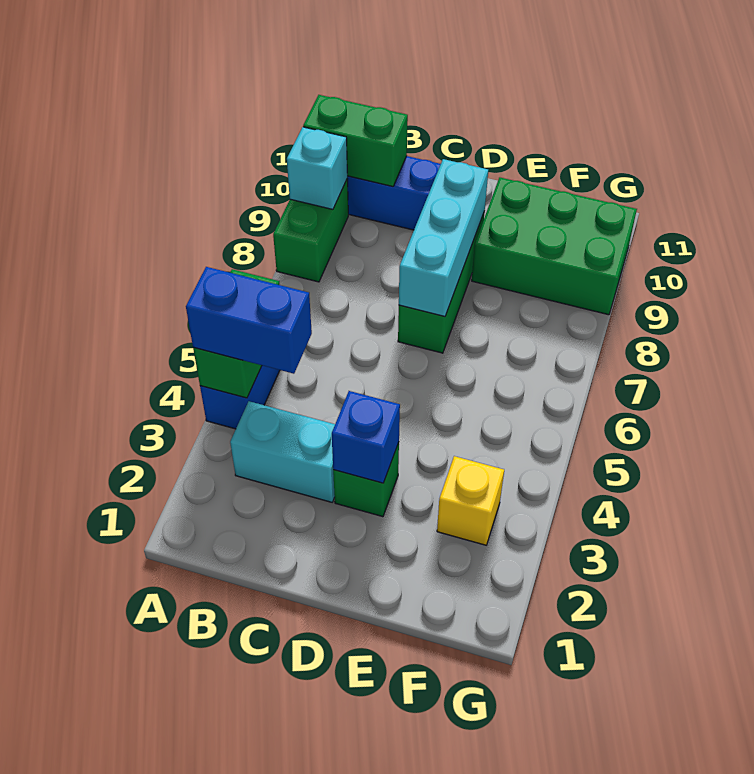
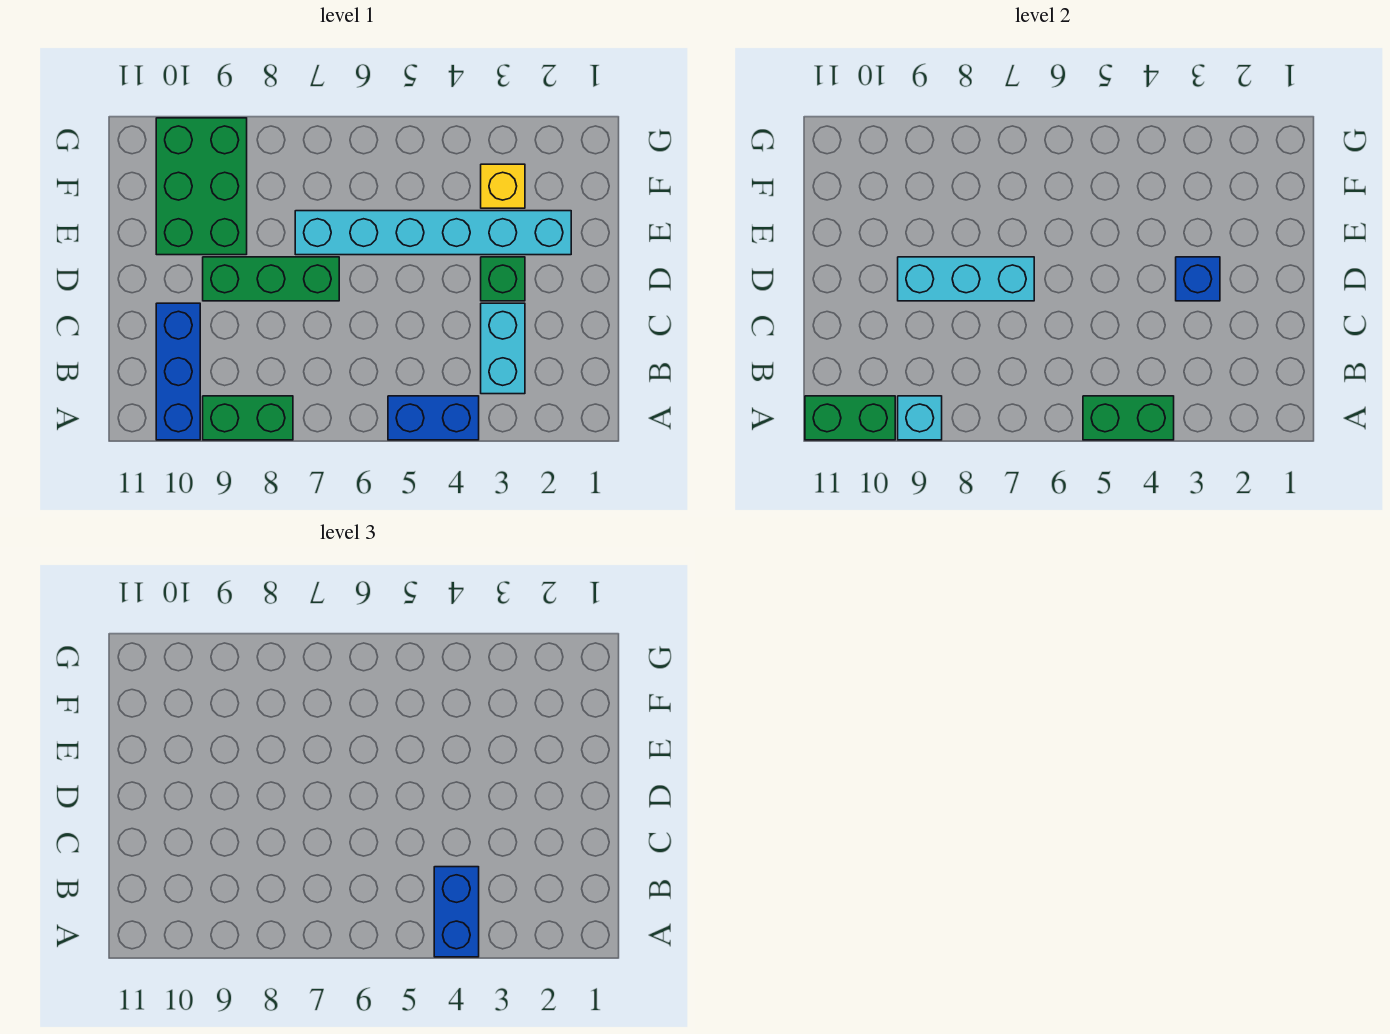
green 1x2 brick [303,95,408,186] -> green 1x2 brick turned to [805,396,895,440]
none -> cyan 1x6 brick [295,211,571,255]

